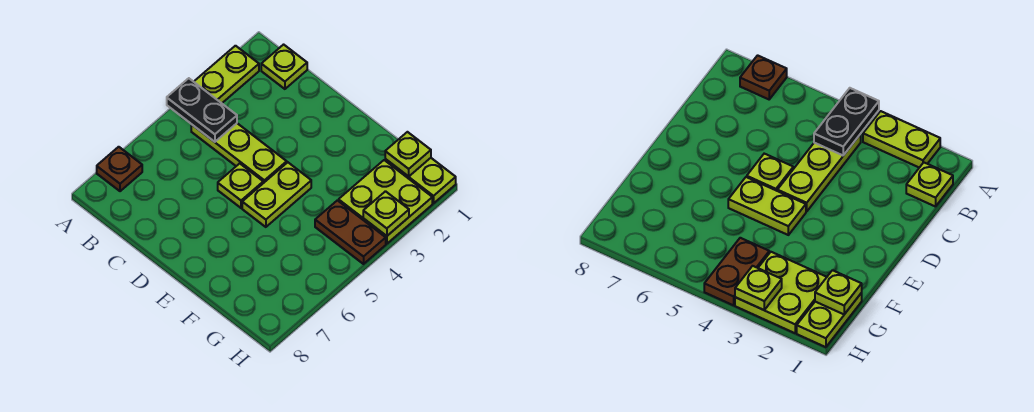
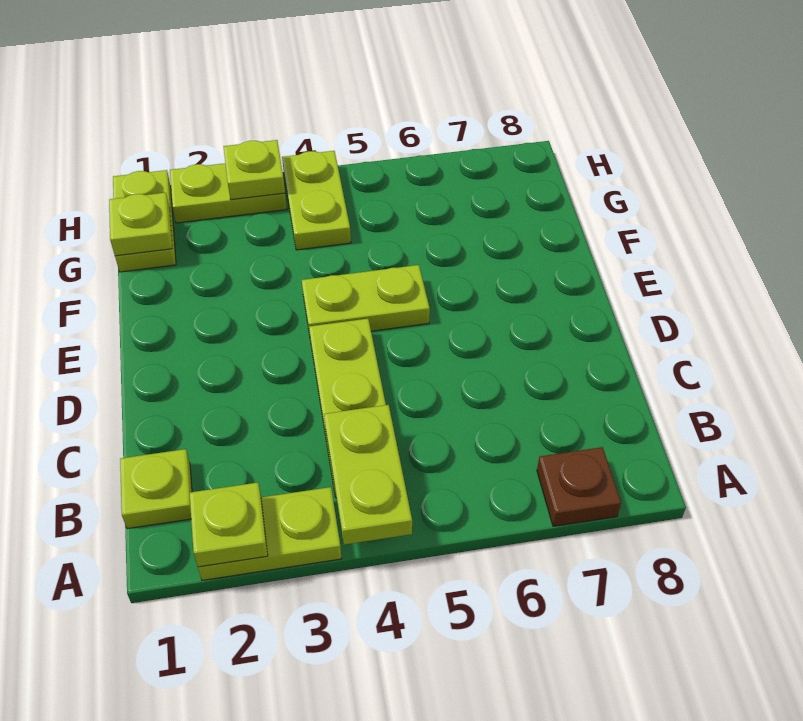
black 1x2 plate [167,78,237,142] -> lime 1x2 plate [324,405,412,545]
lime 1x1 plate [218,163,263,208] -> lime 1x1 plate moved to [189,483,268,567]
lime 2x2 plate [339,160,432,244] -> lime 1x2 plate [170,163,287,223]
brown 1x2 plate [315,200,386,264] -> lime 1x2 plate [282,151,351,250]

